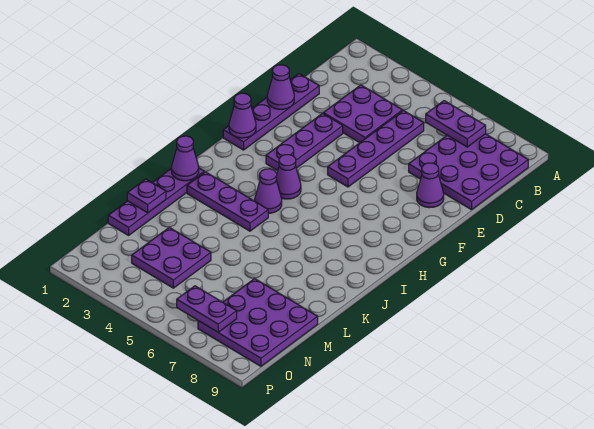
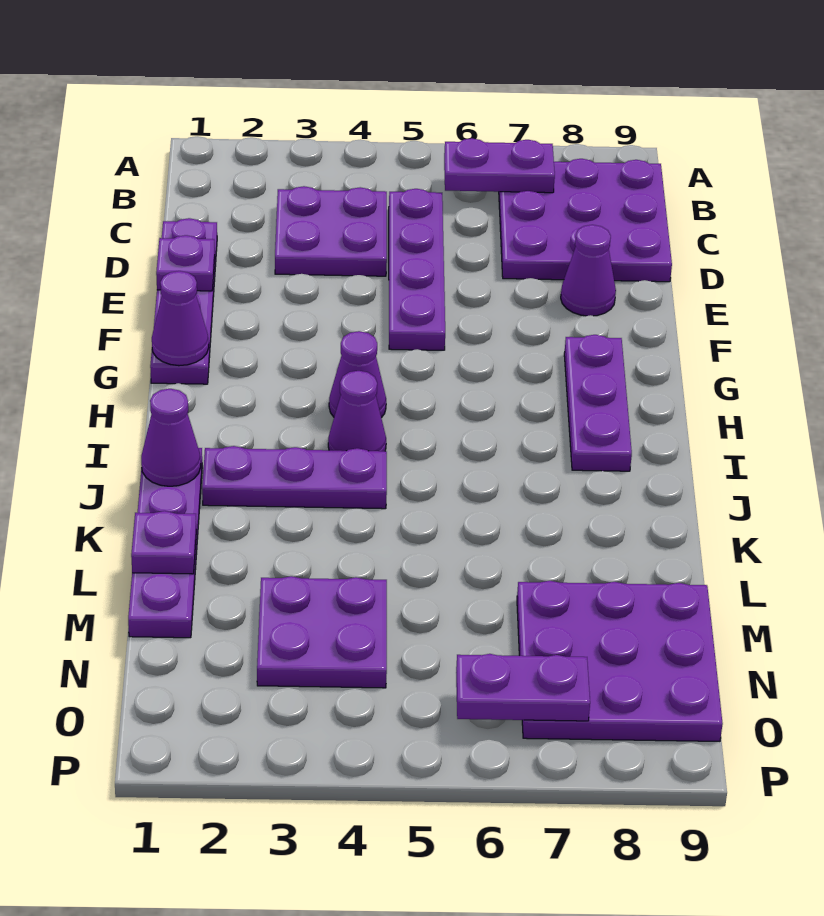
purple 1x1 cone [267,65,294,109] -> purple 1x1 plate [156,235,215,291]
purple 1x3 plate [266,114,343,171] -> purple 1x3 plate moved to [564,335,632,471]

